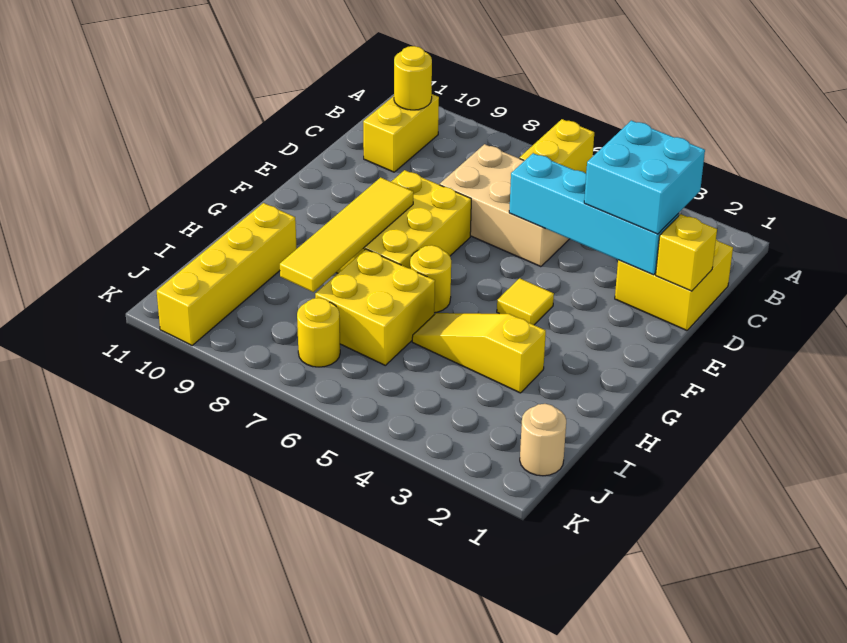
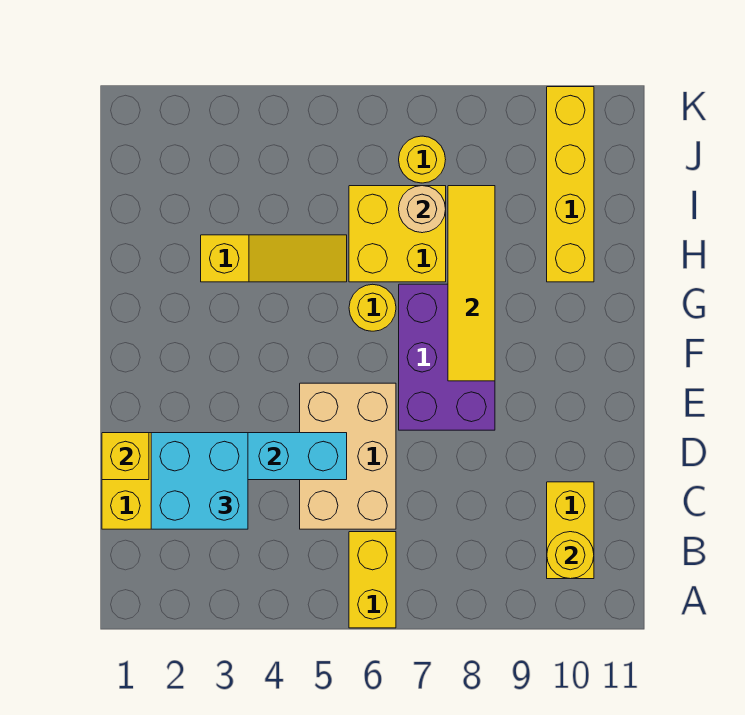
tan 2x3 brick [440,144,569,267] -> tan 2x3 brick turned to [300,383,396,529]
yellow 2x3 brick [336,170,471,273] -> purple 2x3 brick [399,284,495,430]
yellow 1x1 tile [497,278,554,325] -> none
tan 1x1 round brick [520,404,566,476] -> tan 1x1 round brick moved to [399,186,446,233]

